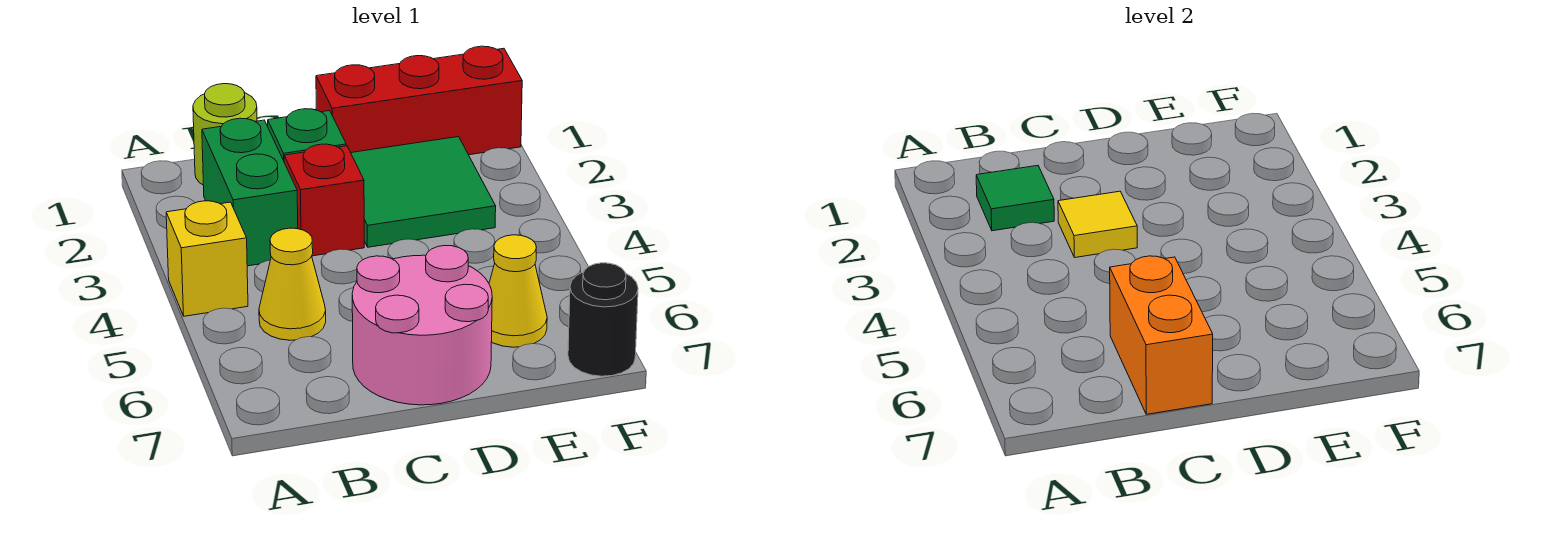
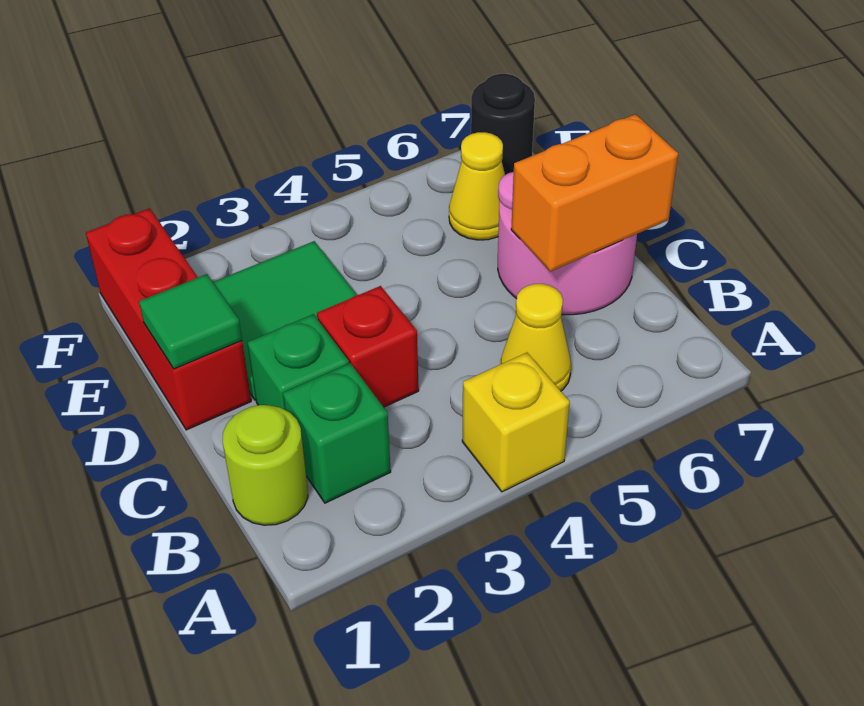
green 1x2 brick [202,118,298,266] -> green 1x1 brick [283,363,391,503]
green 1x1 tile [976,166,1054,231] -> green 1x1 tile moved to [139,274,242,369]
yellow 1x1 tile [1058,191,1137,257] -> none

